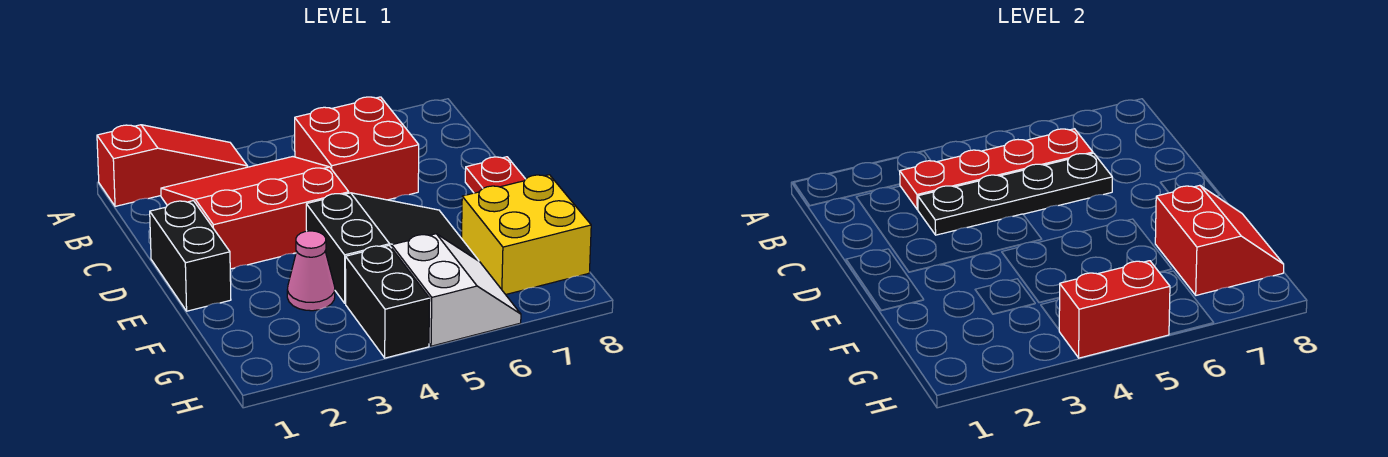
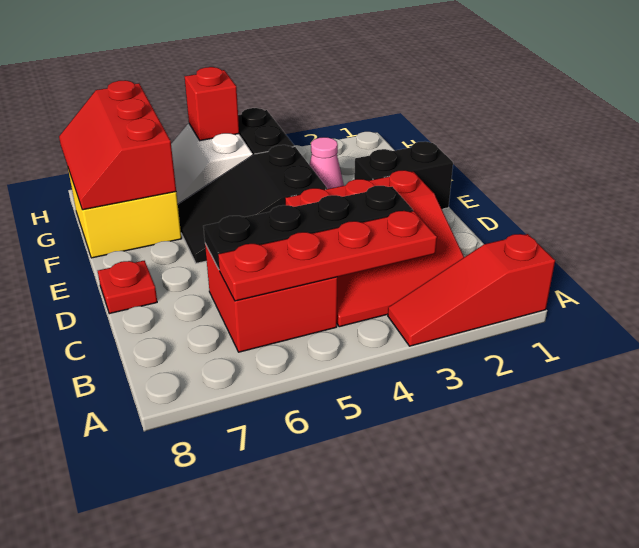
black 1x2 brick [150,201,231,311] -> black 1x2 brick turned to [354,141,453,209]
red 2x2 slope [1155,185,1284,295] -> red 2x3 slope [59,80,176,210]
red 1x2 brick [1059,261,1170,358] -> red 1x1 brick [185,67,239,141]

